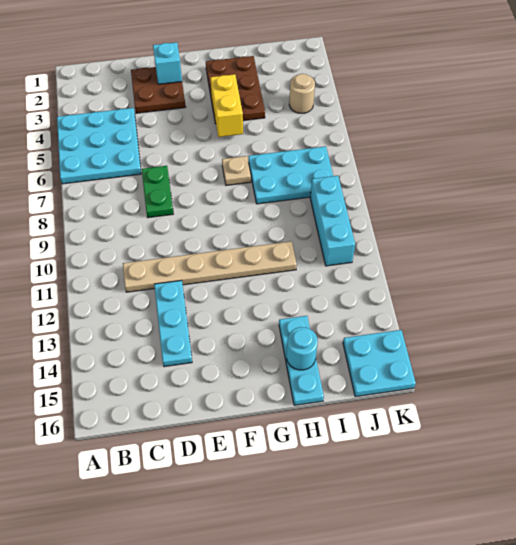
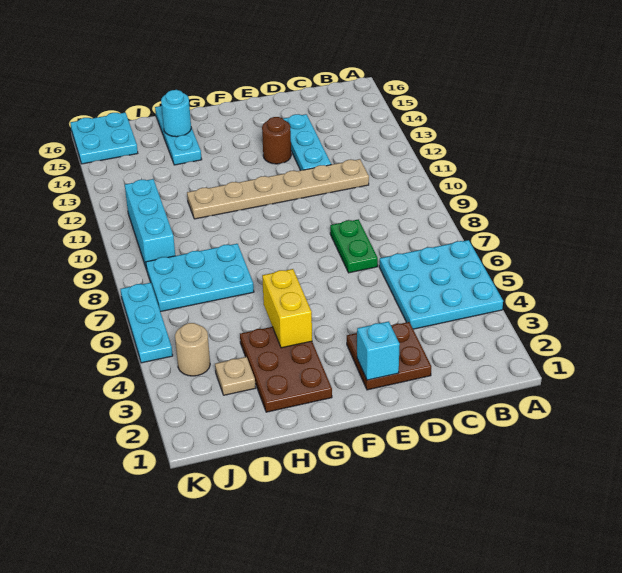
none -> brown 1x1 round brick [262,117,291,164]
tan 1x1 plate [222,156,251,185] -> tan 1x1 plate moved to [215,357,256,395]
none -> cyan 1x3 plate [120,283,173,363]

